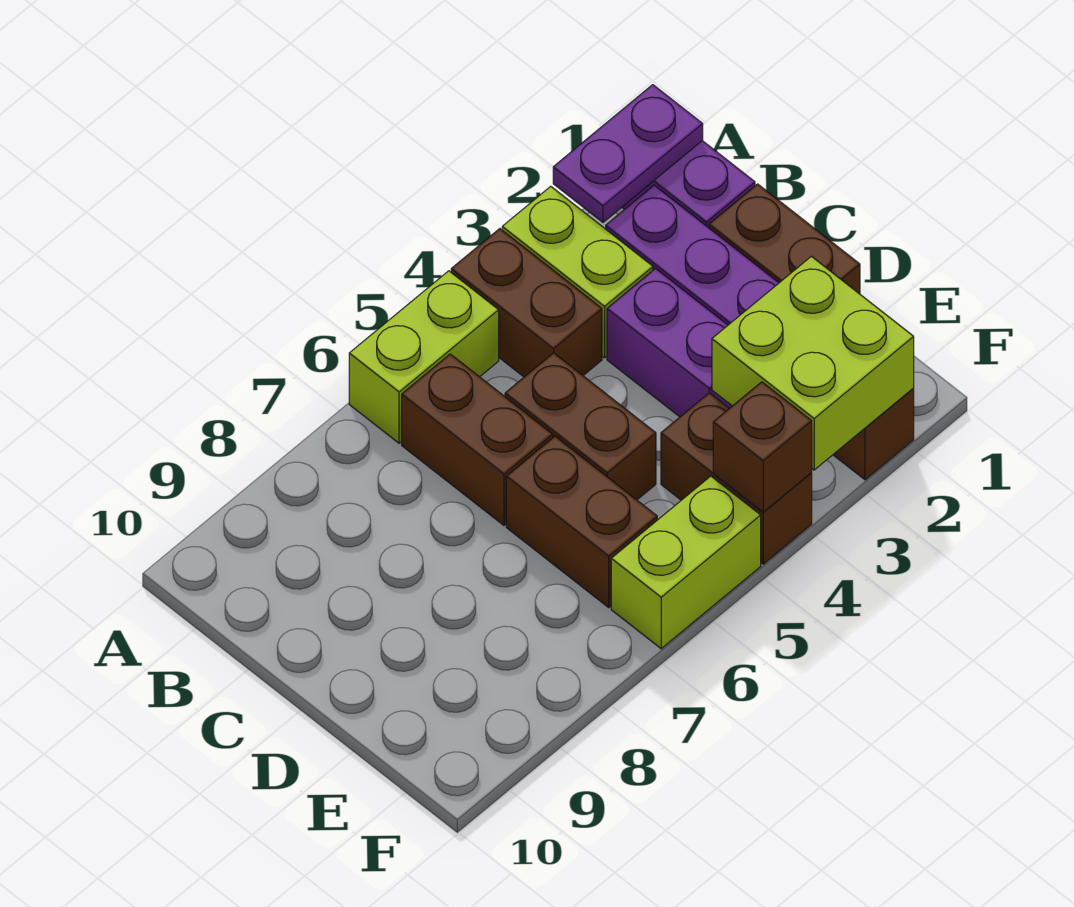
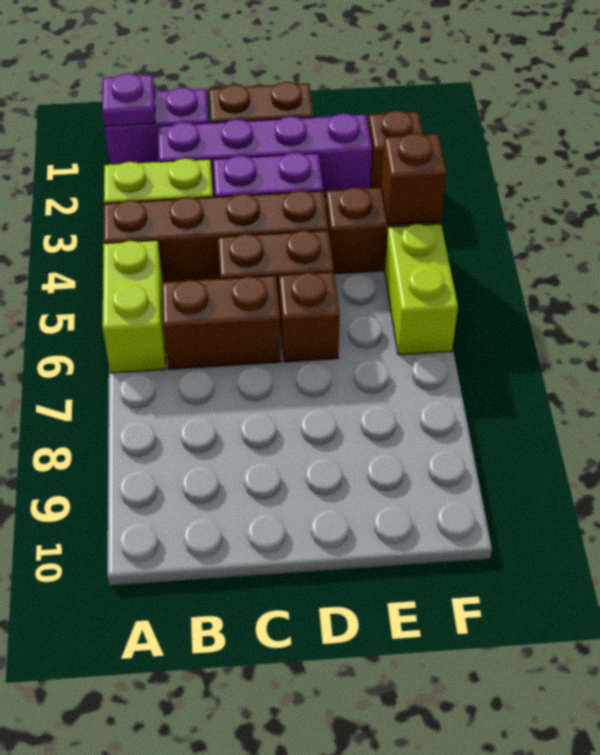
purple 1x2 plate [553,85,703,222] -> purple 1x1 plate [102,73,155,126]
brown 1x2 brick [451,229,602,377] -> brown 1x4 brick [103,191,328,282]
brown 1x2 brick [506,436,657,607] -> brown 1x1 brick [279,272,340,362]
lime 2x2 brick [712,256,914,470] -> none

